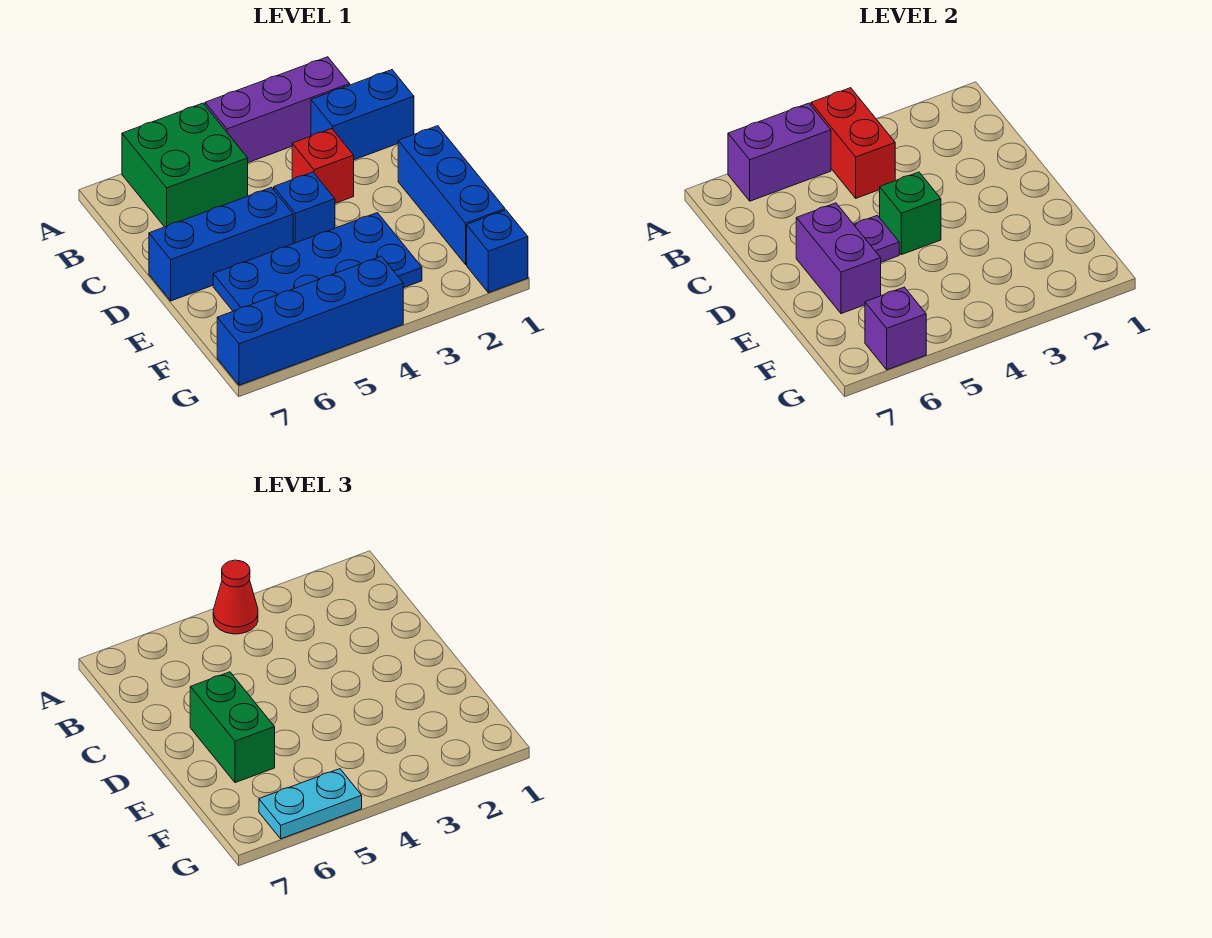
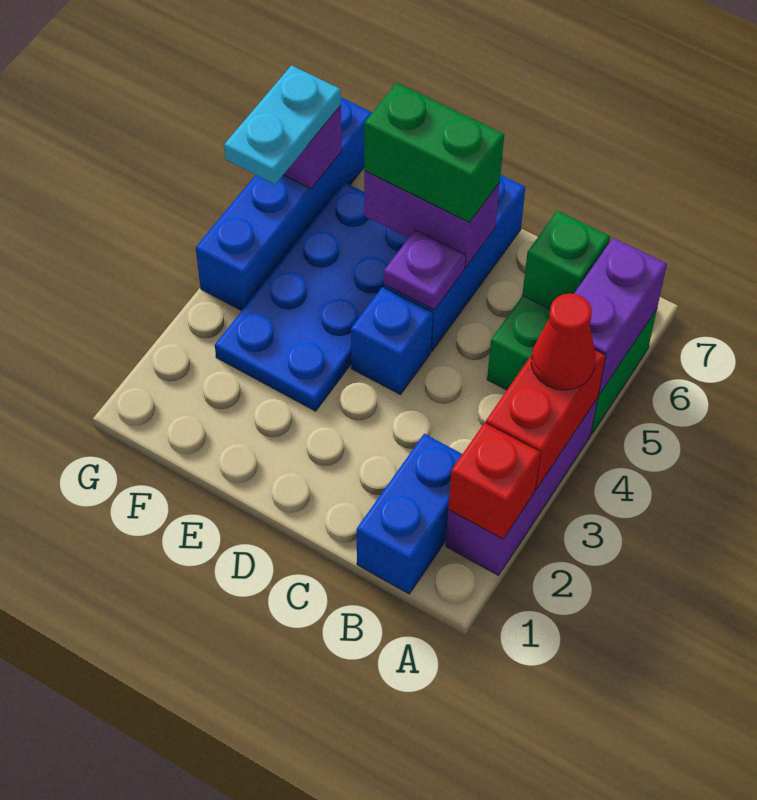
red 1x2 brick [811,88,895,198] -> red 1x2 brick turned to [486,350,606,489]
red 1x1 brick [292,129,354,203] -> red 1x1 brick moved to [448,423,540,539]
blue 1x3 brick [398,126,505,264] -> none
green 1x1 brick [880,172,941,255] -> green 1x1 brick moved to [522,211,610,309]
blue 1x1 brick [467,210,528,293] -> none

